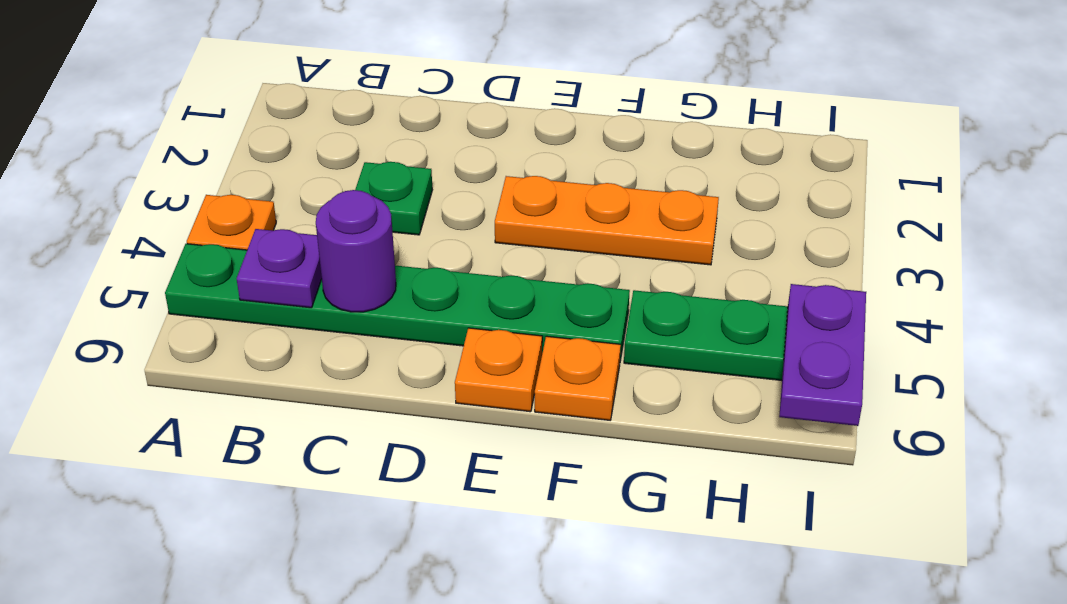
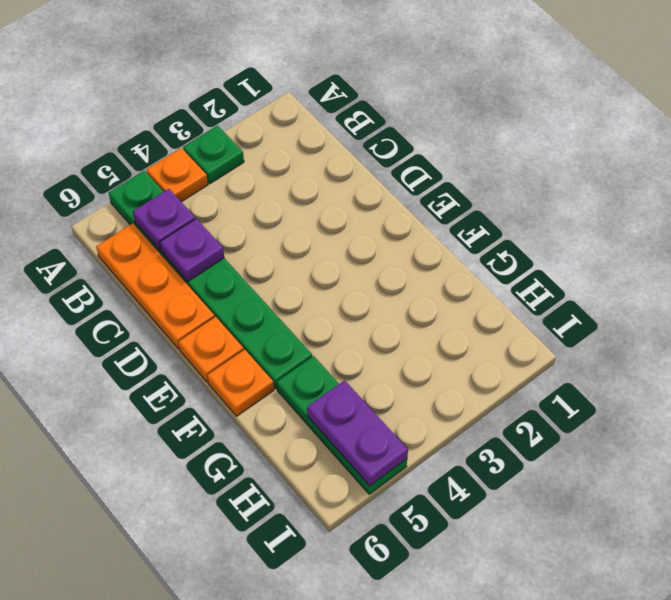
green 1x1 plate [355,162,432,235] -> green 1x1 plate moved to [183,126,244,184]
purple 1x1 round brick [316,190,396,312] -> purple 1x1 plate [160,219,224,281]
orange 1x3 plate [495,176,719,265] -> orange 1x3 plate moved to [96,223,215,349]
purple 1x2 plate [779,284,866,426] -> purple 1x2 plate turned to [307,380,408,486]

